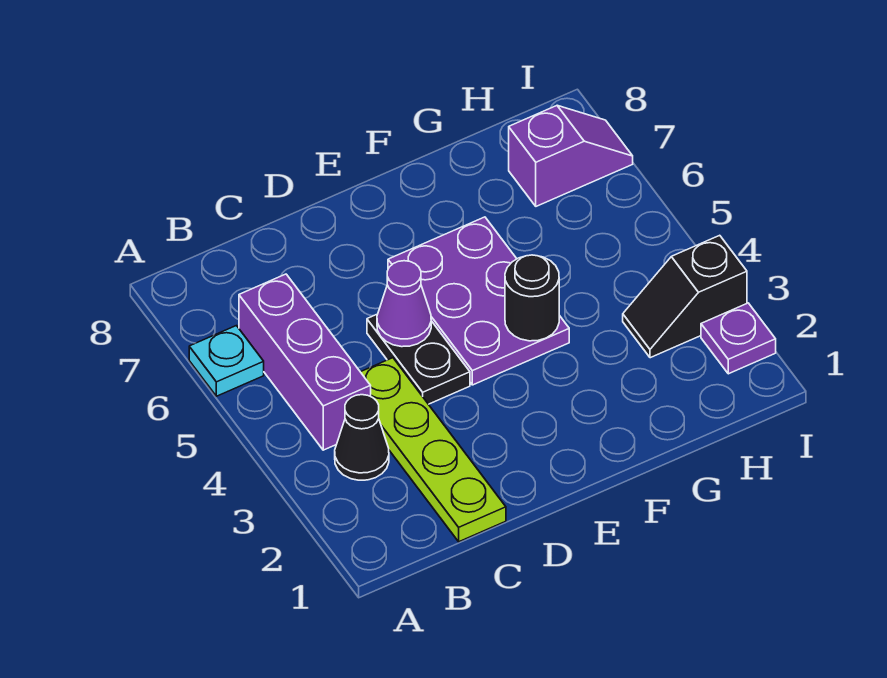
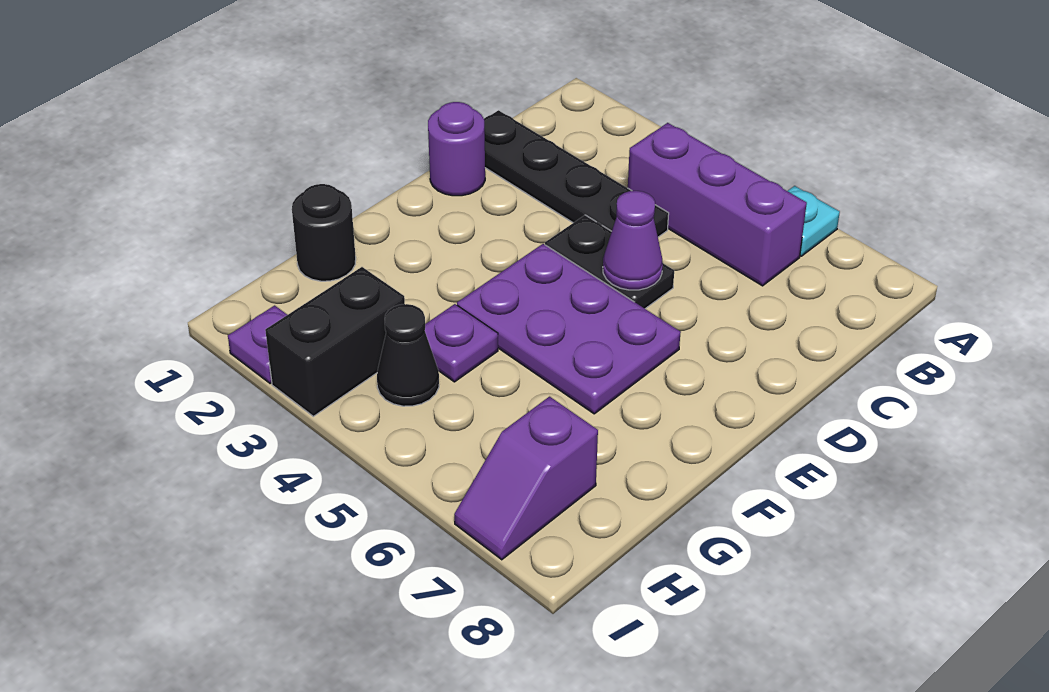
black 1x1 cone [335,395,389,480] -> black 1x1 cone moved to [377,304,439,406]
lime 1x4 plate [361,358,506,542] -> black 1x4 plate [484,110,669,237]
none -> purple 1x1 round brick [428,102,485,196]
black 1x1 round brick [505,255,559,341] -> black 1x1 round brick moved to [292,184,356,281]
none -> purple 1x1 plate [425,304,498,382]
black 1x2 slope [623,235,747,358] -> black 1x2 brick [265,267,405,416]

